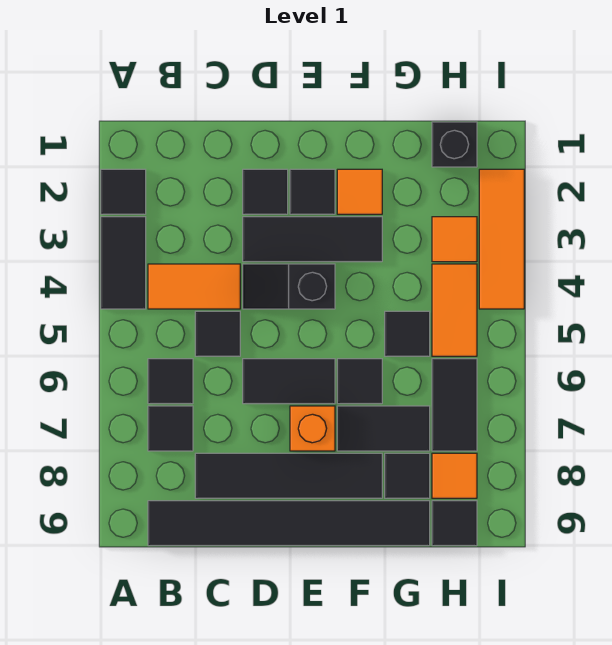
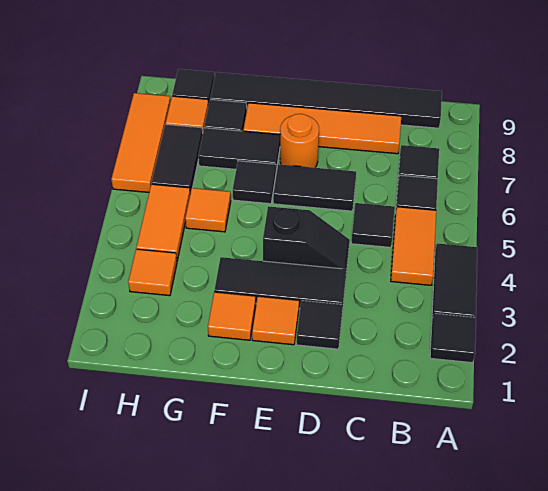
orange 1x2 tile [148,264,240,309] -> orange 1x2 tile turned to [391,207,436,285]
black 1x4 tile [195,453,382,498] -> orange 1x4 tile [243,103,401,154]
black 1x1 tile [290,169,335,214] -> orange 1x1 tile [252,296,299,345]
orange 1x1 brick [290,406,335,451] -> orange 1x1 round brick [280,114,319,168]
black 1x1 tile [385,311,430,356] -> orange 1x1 tile [185,188,231,232]
black 1x1 brick [432,122,477,167] -> none
orange 1x3 tile [479,169,524,309] -> orange 1x3 tile moved to [111,93,171,192]

